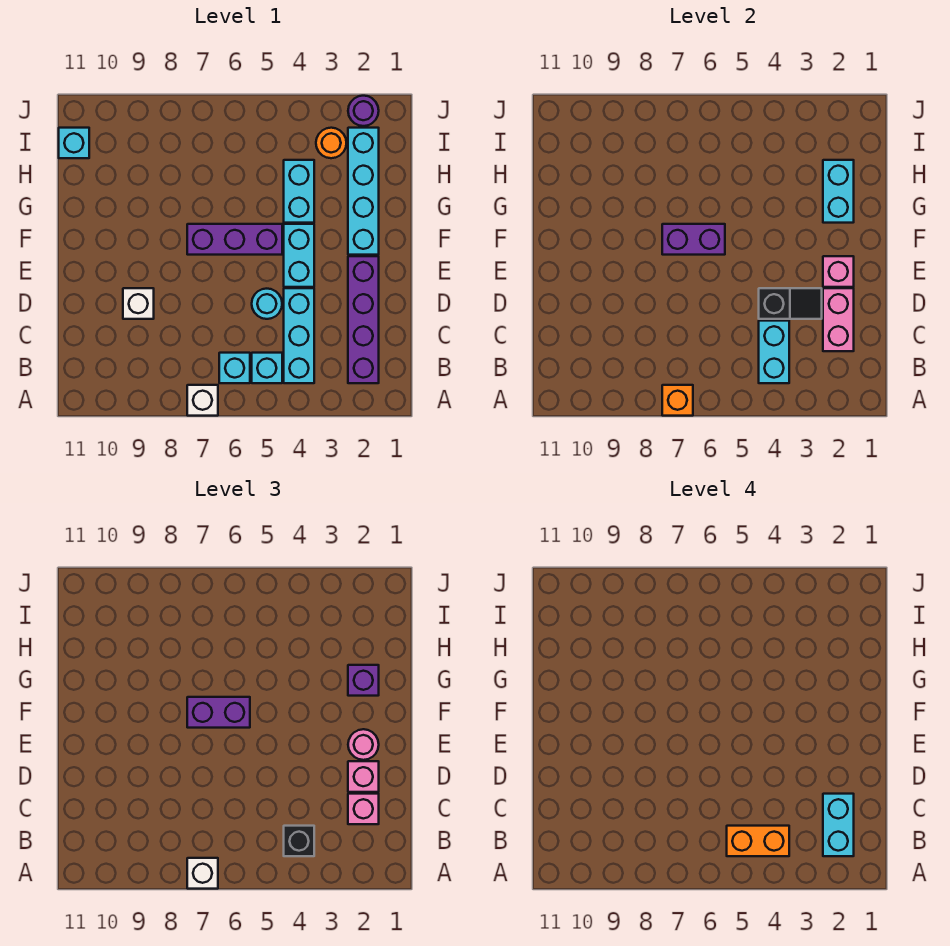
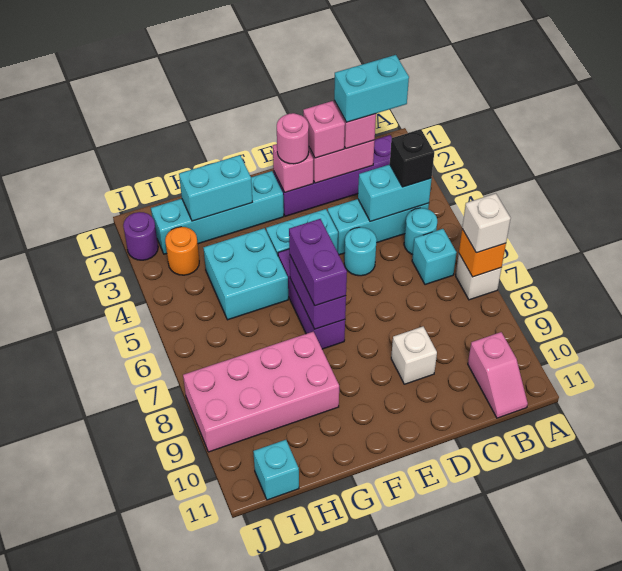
orange 1x2 brick [727,826,789,856] -> none
cyan 1x1 brick [252,353,282,383] -> cyan 1x1 round brick [404,208,437,255]
none -> pink 1x2 slope [468,332,528,418]
black 1x2 slope [759,288,822,319] -> none
purple 1x1 brick [348,665,379,696] -> none
cyan 1x2 brick [284,160,314,223] -> cyan 2x2 brick [203,228,288,320]
none -> pink 2x4 brick [183,332,339,452]

